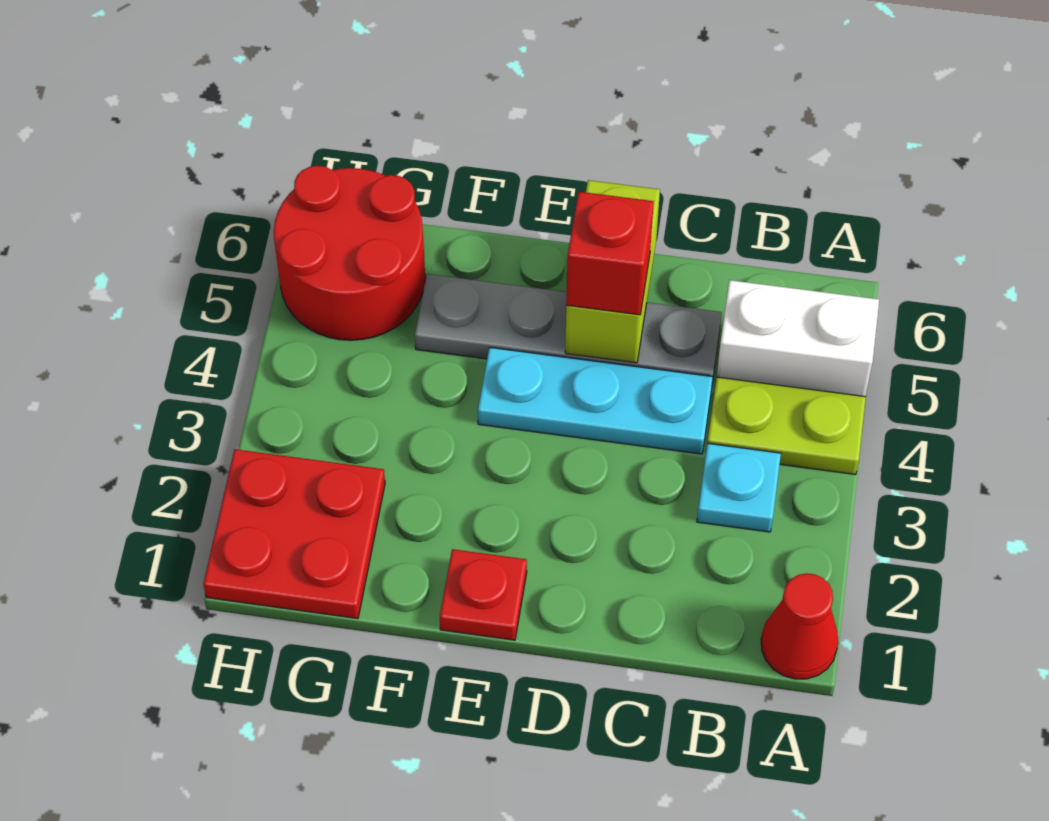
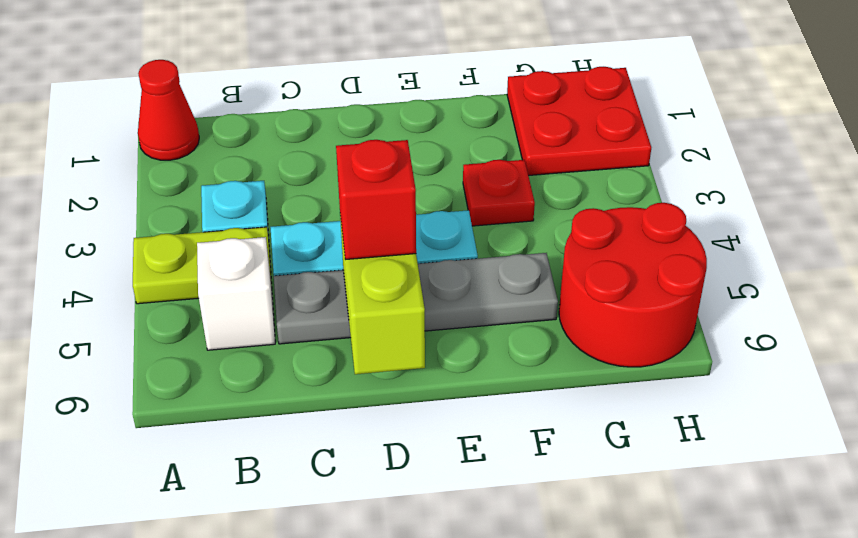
white 1x2 brick [717,280,879,397] -> white 1x1 brick [197,237,275,350]
red 1x1 plate [440,549,527,640] -> red 1x1 plate moved to [463,160,535,226]

